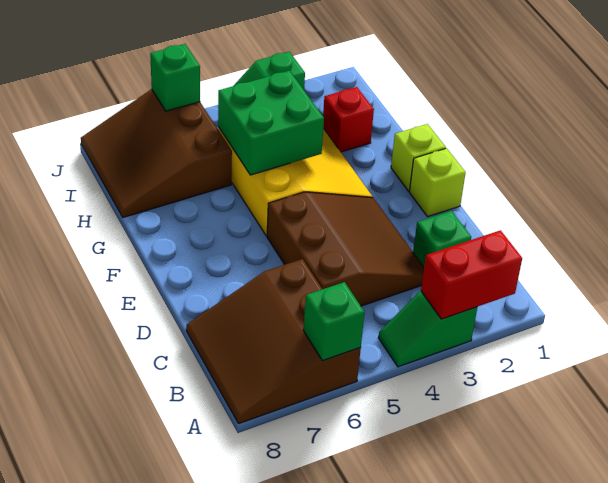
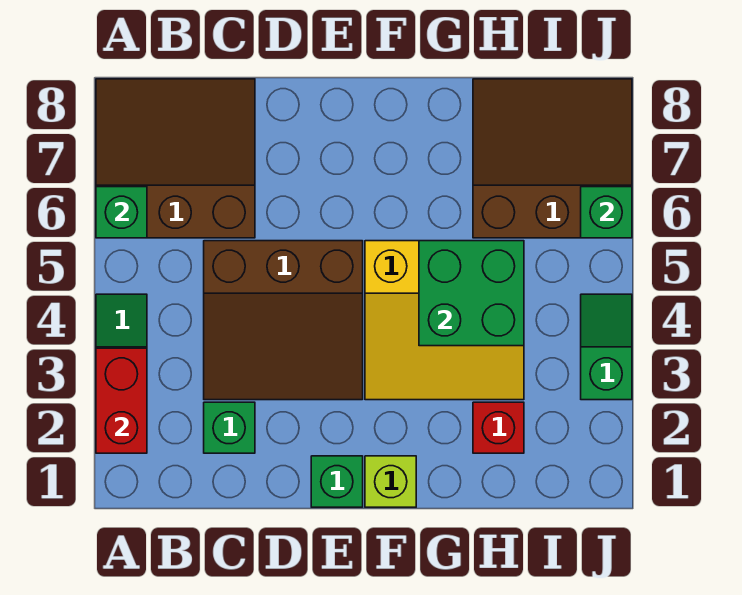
lime 1x1 brick [409,148,466,216] -> green 1x1 brick [311,456,363,507]

